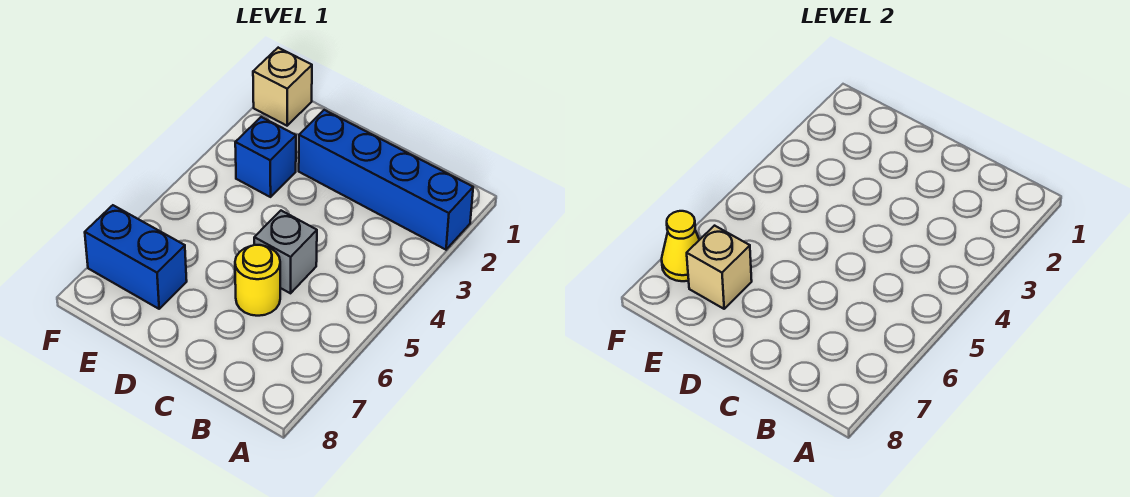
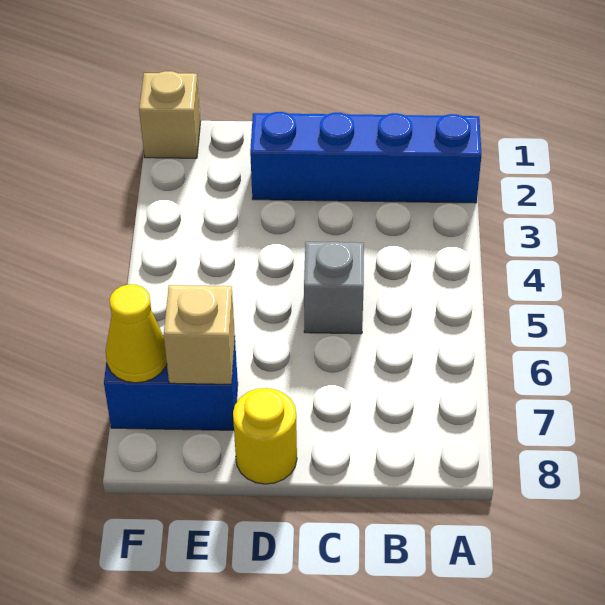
yellow 1x1 round brick [235,245,280,316] -> yellow 1x1 round brick moved to [233,388,297,484]
blue 1x1 brick [235,117,296,197] -> none

